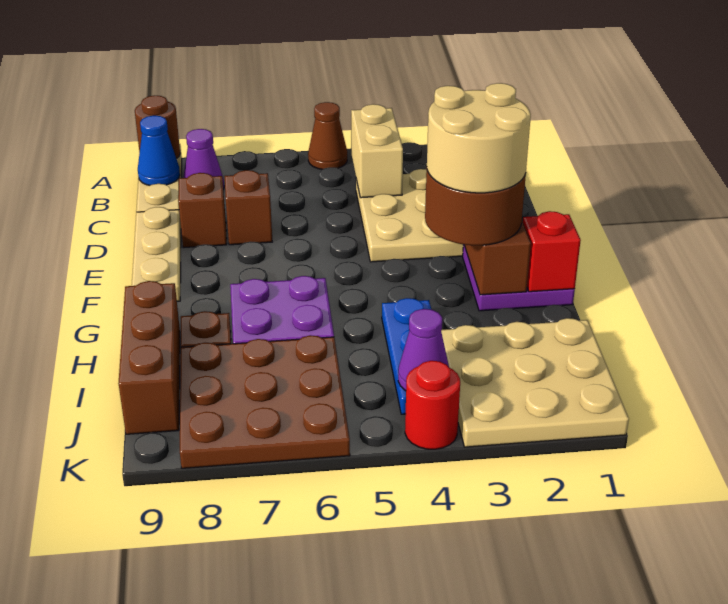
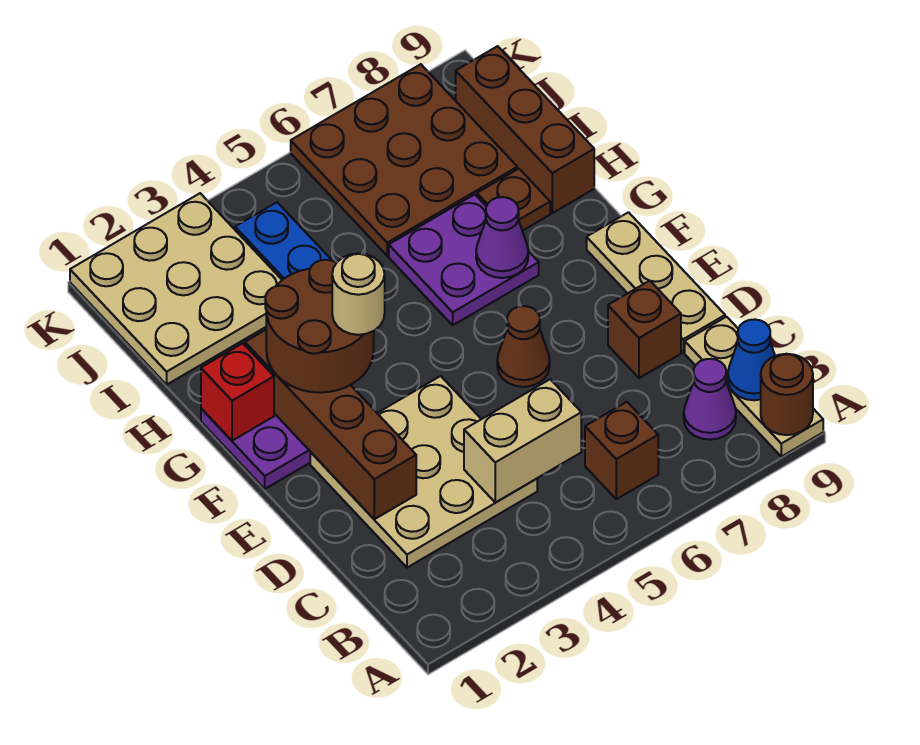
brown 1x1 cone [308,102,347,169] -> brown 1x1 cone moved to [497,306,550,387]
tan 1x2 brick [351,104,403,198] -> tan 1x2 brick turned to [464,379,581,503]
brown 1x1 brick [225,170,272,245] -> brown 1x1 brick moved to [585,402,658,499]
tan 2x2 round brick [427,83,531,193] -> tan 1x1 round brick [332,253,385,335]
purple 1x1 cone [398,309,449,391] -> purple 1x1 cone moved to [476,197,528,278]
red 1x1 round brick [405,361,460,449] -> none

